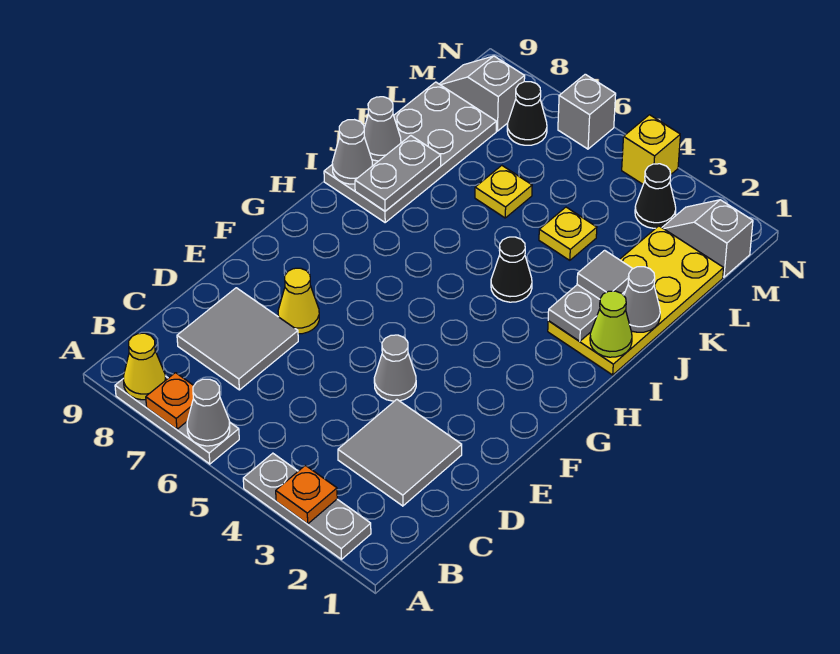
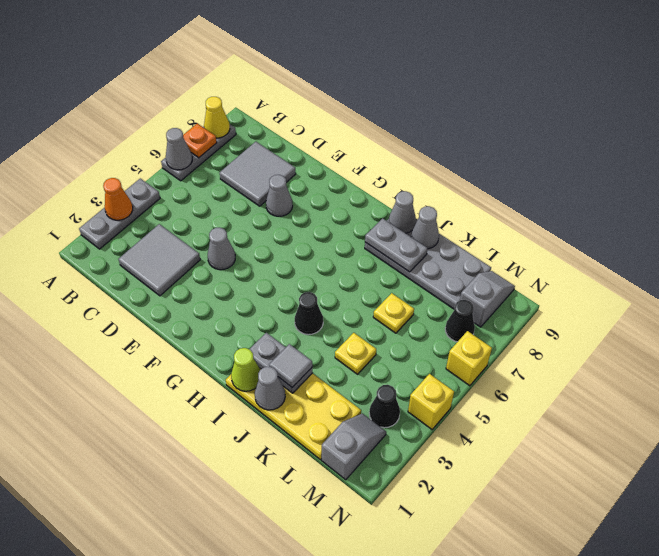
orange 1x1 plate [276,465,337,524] -> orange 1x1 cone [103,178,133,220]
yellow 1x1 cone [278,268,319,334] -> grey 1x1 cone [266,175,293,216]
grey 1x1 brick [558,74,616,149] -> yellow 1x1 brick [446,331,492,386]

